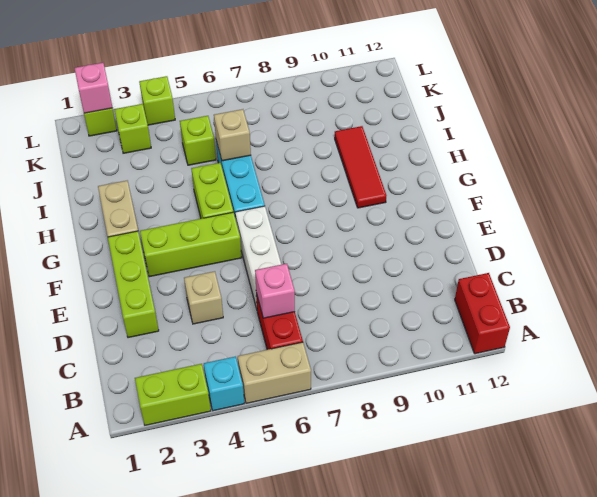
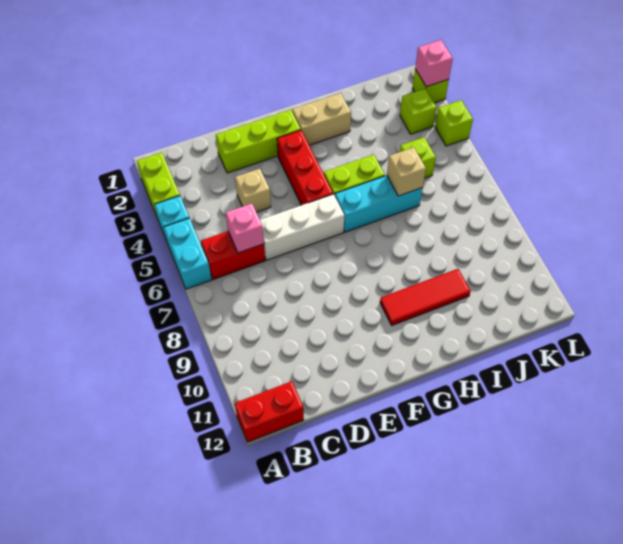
tan 1x2 brick [238,342,311,403] -> cyan 1x2 brick [164,218,212,289]
lime 1x3 brick [140,212,242,277] -> red 1x3 brick [277,130,333,205]

